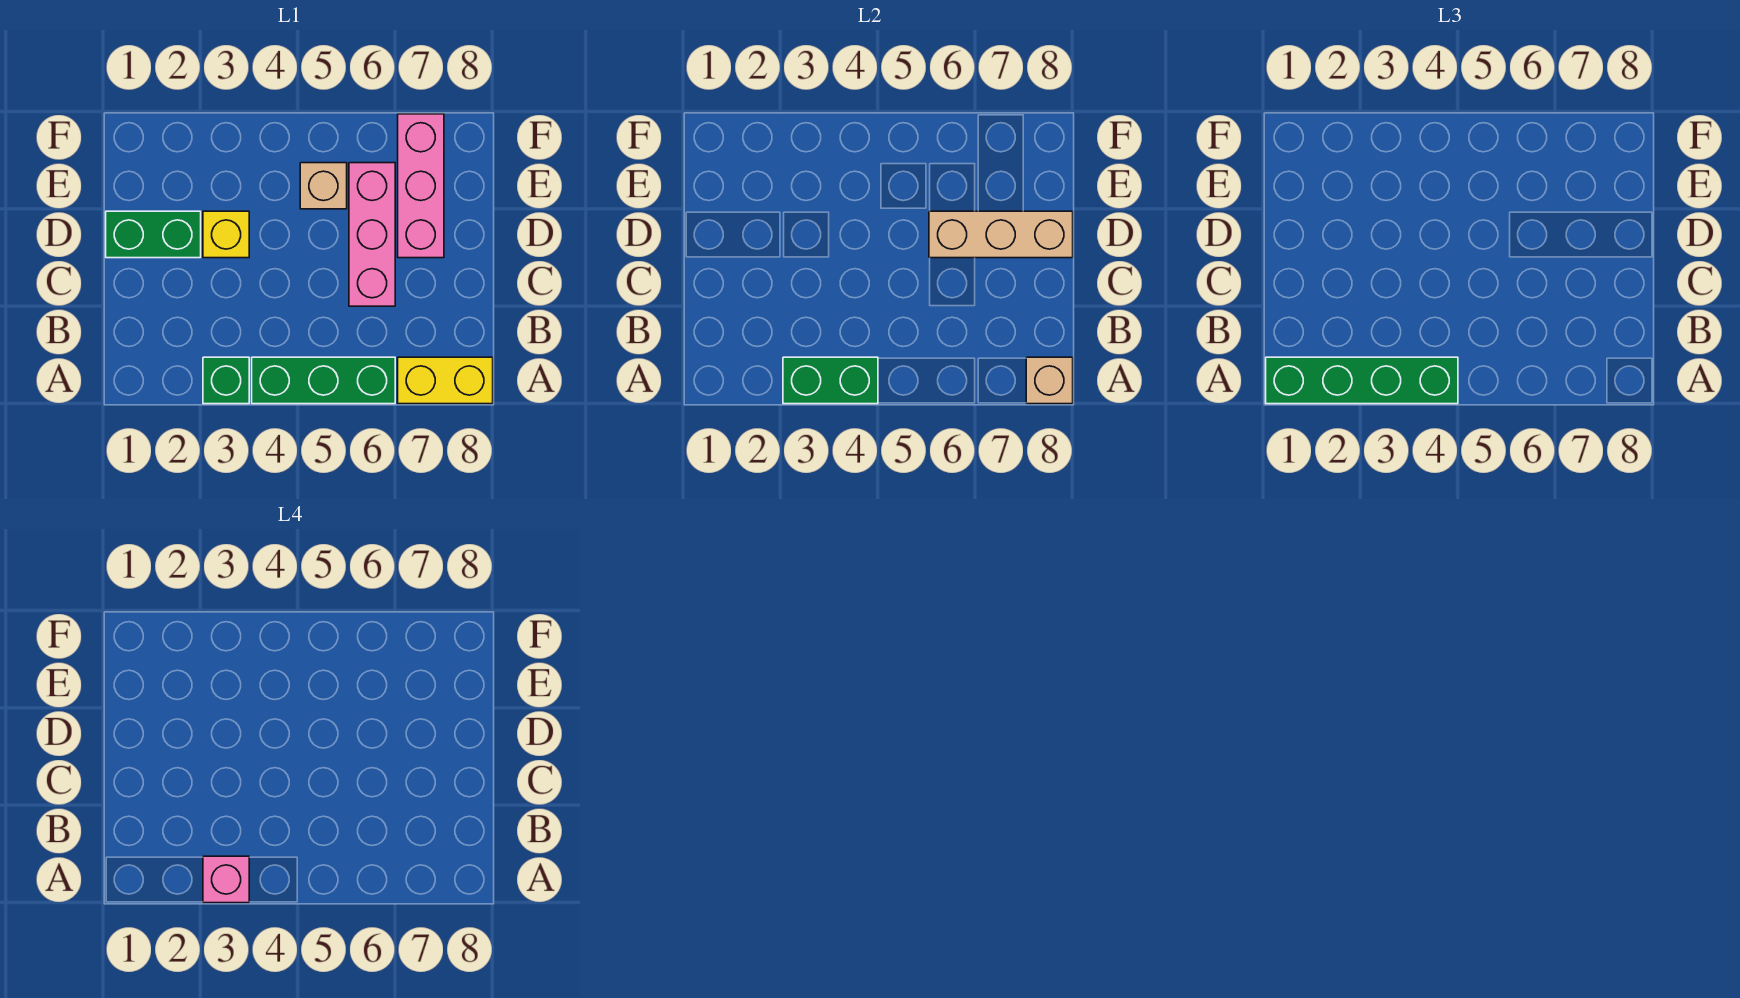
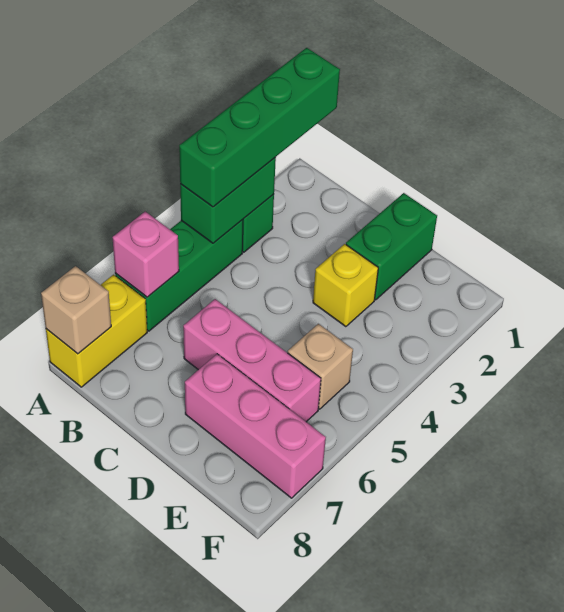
pink 1x1 brick [203,856,249,903] -> pink 1x1 brick moved to [113,212,179,297]
tan 1x3 brick [929,211,1073,258] -> none

